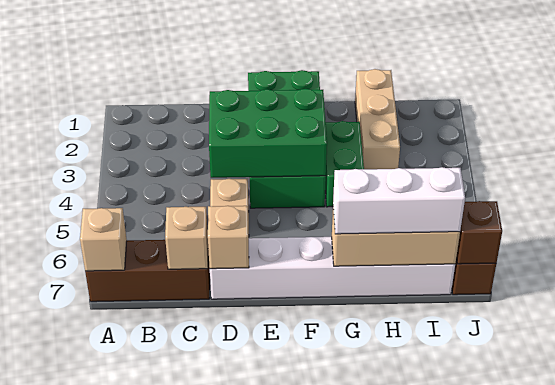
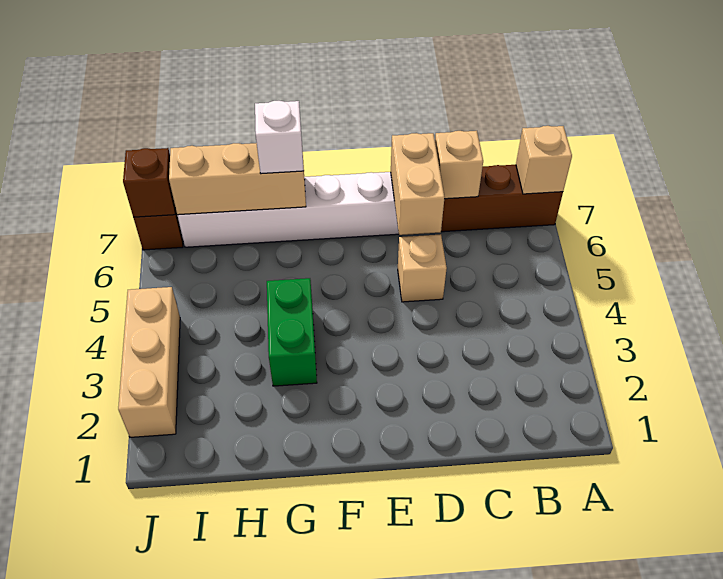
green 2x3 brick [209,89,327,178] -> none
tan 1x1 brick [208,206,249,269] -> tan 1x2 brick [391,133,445,235]
green 2x4 brick [248,70,326,208] -> none
white 1x3 brick [333,167,465,234] -> white 1x1 brick [255,101,304,174]
tan 1x3 brick [355,69,400,169] -> tan 1x3 brick moved to [118,287,180,437]

